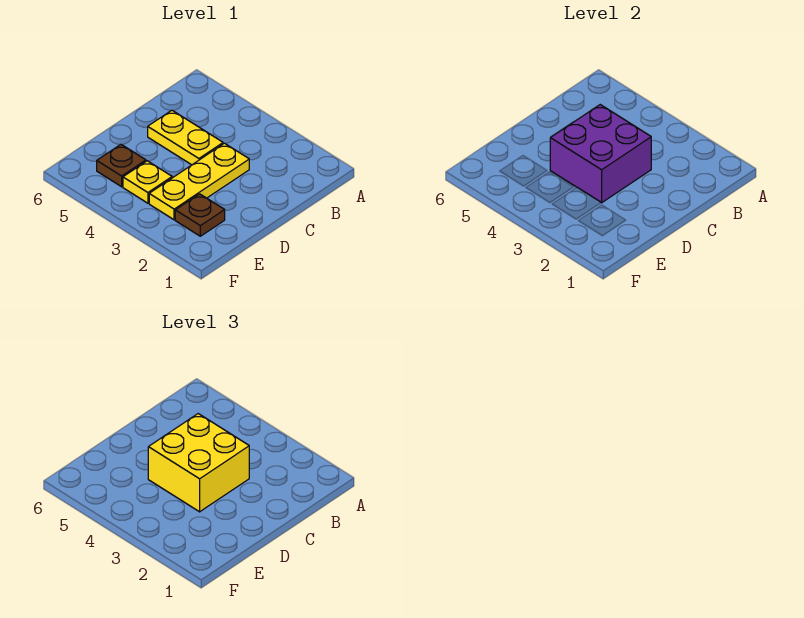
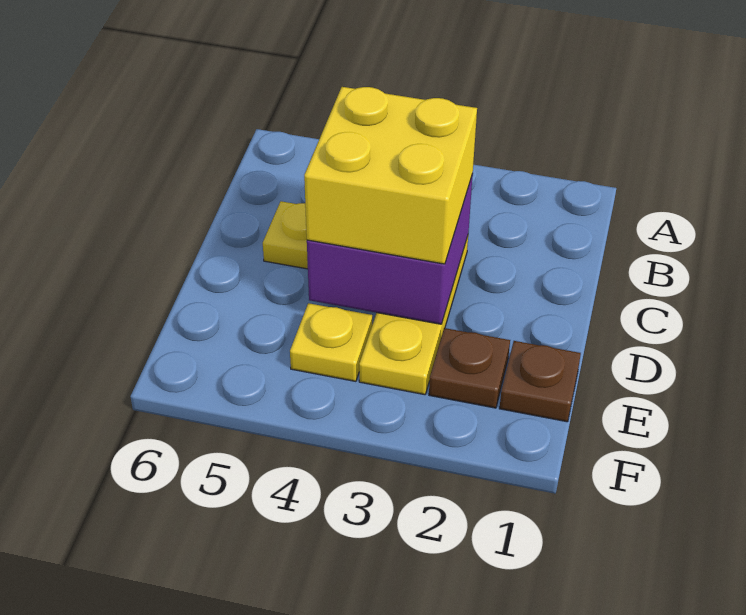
brown 1x1 plate [97,144,146,187] -> brown 1x1 plate moved to [500,341,581,422]

